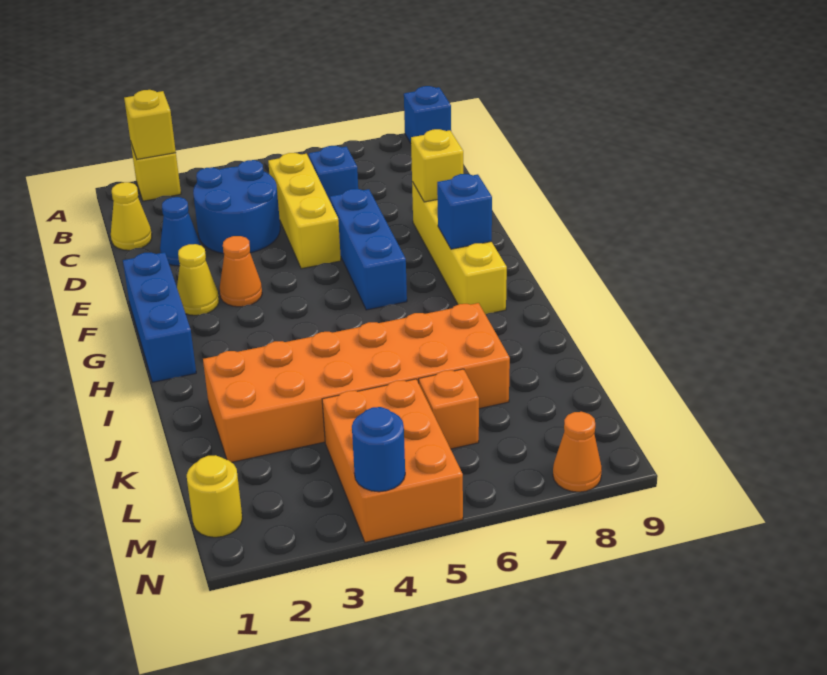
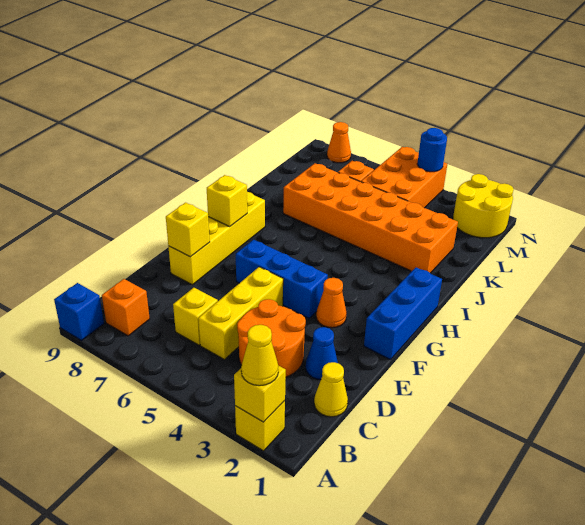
none -> orange 1x1 brick [102,279,150,336]
blue 2x2 round brick [193,160,280,254] -> orange 2x2 round brick [237,299,306,377]
blue 1x1 brick [309,146,358,200] -> yellow 1x1 brick [173,288,218,345]
blue 1x3 brick [330,189,407,310] -> blue 1x3 brick turned to [236,240,328,318]
yellow 1x1 cone [177,244,219,315] -> yellow 1x1 cone moved to [241,325,278,386]
blue 1x1 brick [437,174,492,249] -> yellow 1x1 brick [207,175,247,226]
yellow 1x1 round brick [187,455,242,537] -> yellow 2x2 round brick [453,174,513,238]

